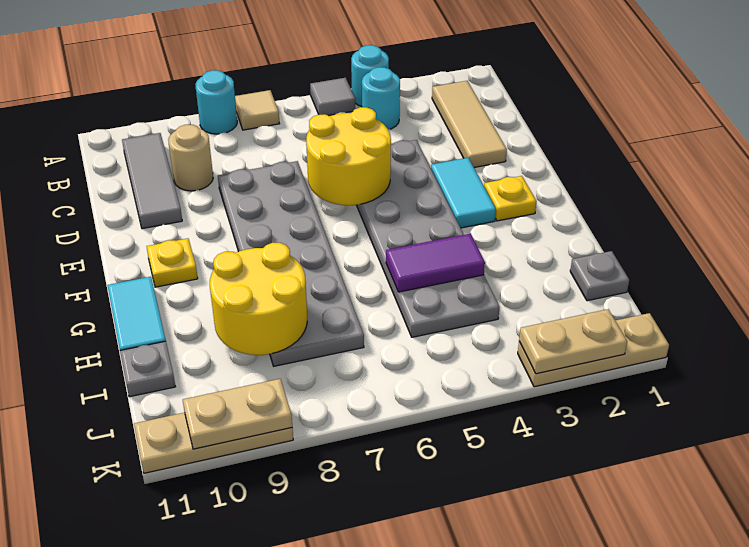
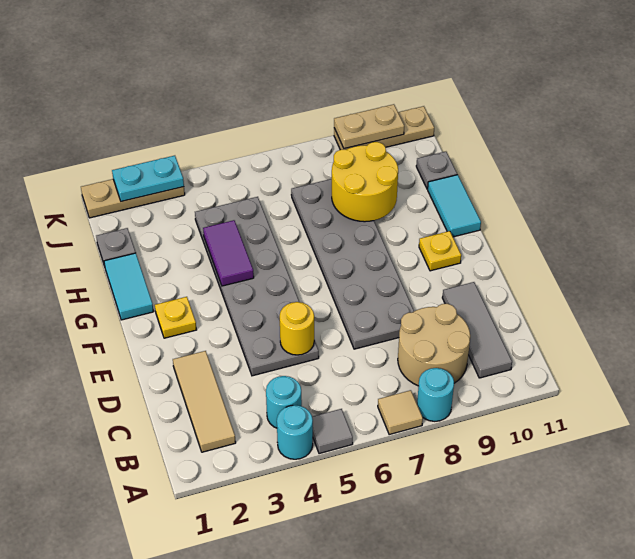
tan 1x1 round brick [168,125,213,191] -> tan 2x2 round brick [398,304,470,386]
yellow 2x2 round brick [306,107,391,205] -> yellow 1x1 round brick [280,302,314,355]
cyan 1x2 tile [431,158,496,228] -> cyan 1x2 tile moved to [104,253,154,320]
purple 1x2 tile [386,234,485,292] -> purple 1x2 tile turned to [203,220,254,286]
tan 1x2 plate [519,309,627,374] -> cyan 1x2 plate [112,156,184,201]

